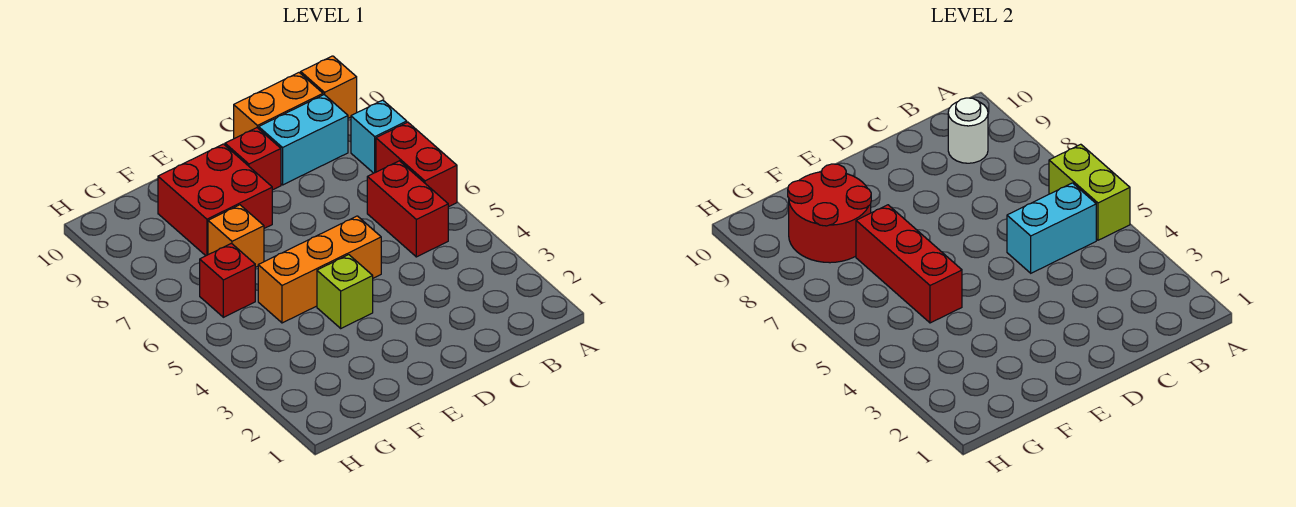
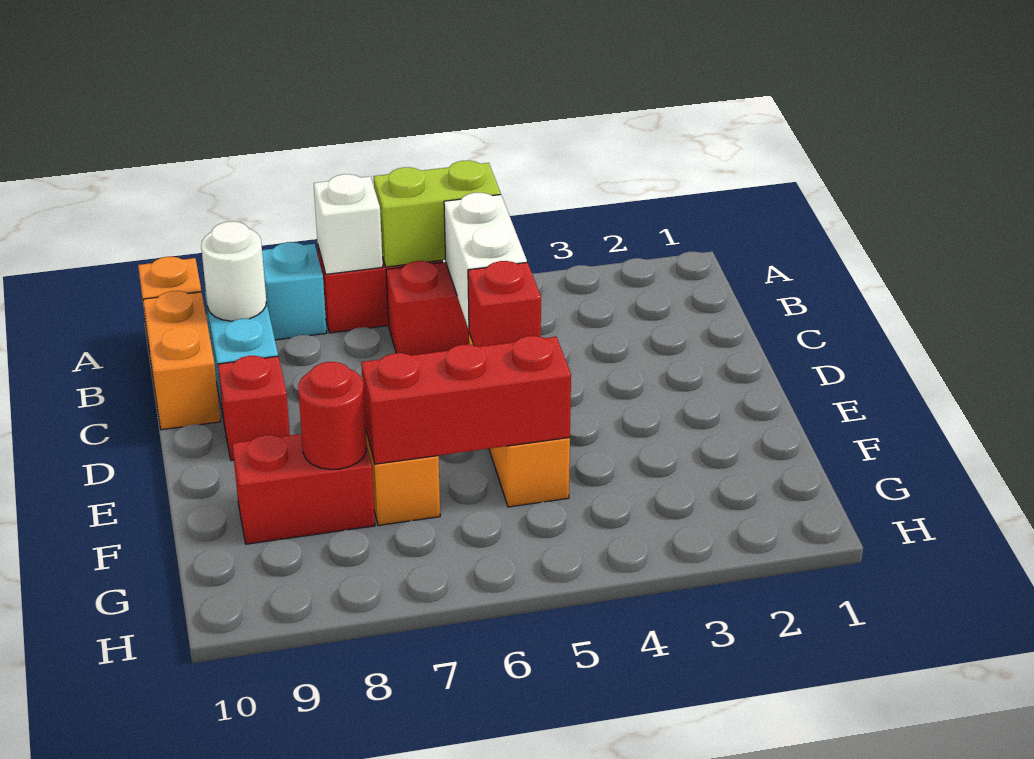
none -> white 1x1 brick [314,174,383,274]
cyan 1x2 brick [1007,183,1096,273] -> white 1x2 brick [444,193,527,329]
lime 1x1 brick [317,255,373,328] -> none
red 2x2 brick [158,144,272,256] -> red 1x2 brick [232,434,375,544]
red 2x2 round brick [788,164,871,263] -> red 1x1 round brick [298,362,367,469]
red 1x1 brick [200,243,255,317] -> red 1x1 brick moved to [468,261,541,347]

